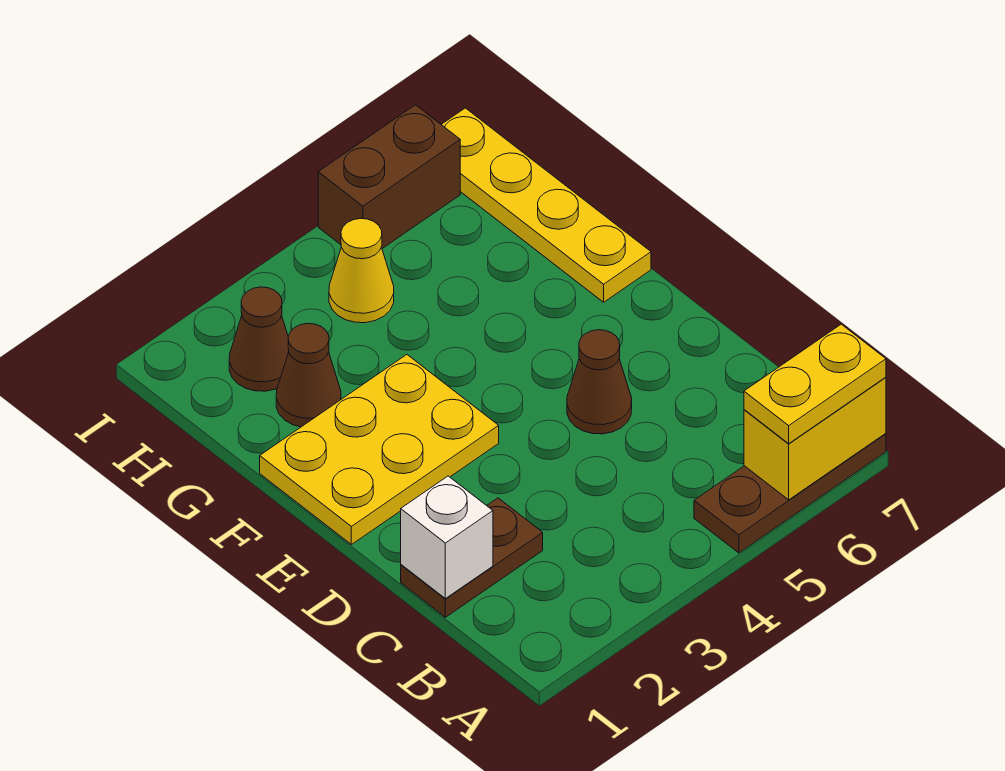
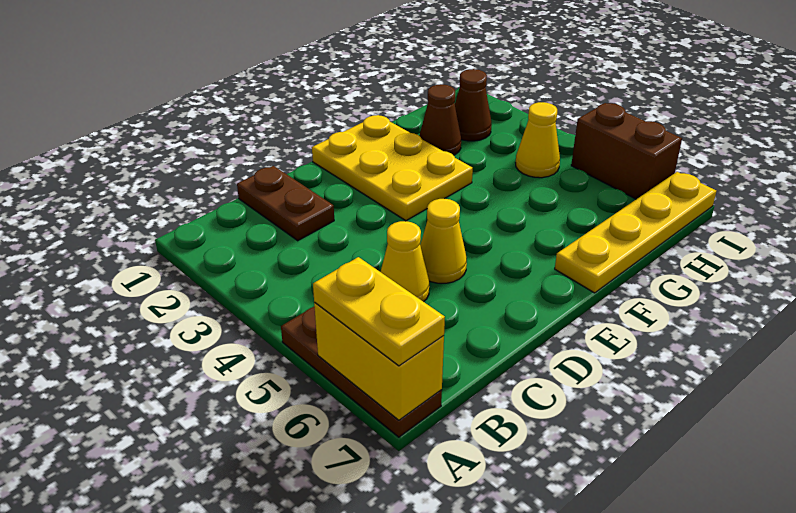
white 1x1 brick [401,476,493,599] -> none
none -> yellow 1x1 cone [380,221,429,302]
brown 1x1 cone [567,330,632,434] -> yellow 1x1 cone [420,199,467,283]

